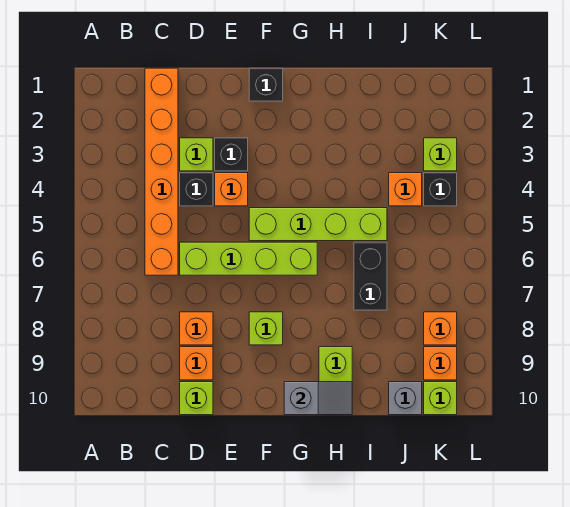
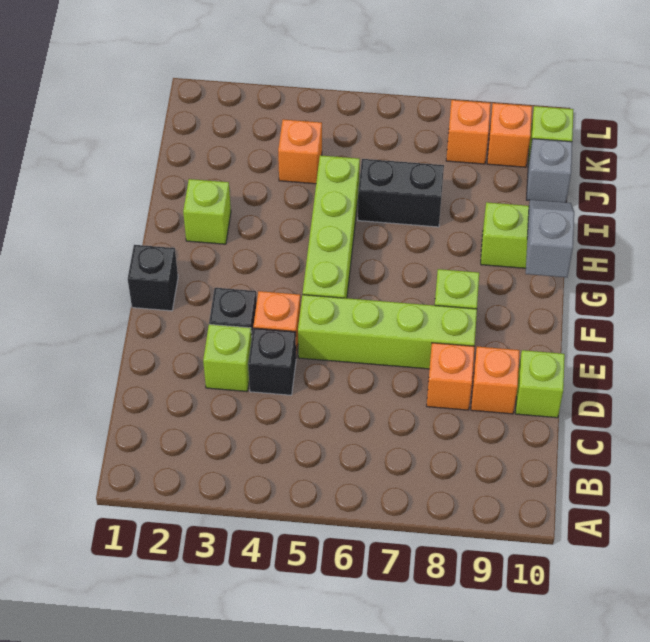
orange 1x6 brick [145,68,178,275] -> none
lime 1x4 brick [180,242,317,275] -> lime 1x4 brick turned to [298,295,477,369]
lime 1x1 brick [424,138,457,171] -> lime 1x1 brick moved to [183,179,231,244]
black 1x1 brick [424,173,457,206] -> none

